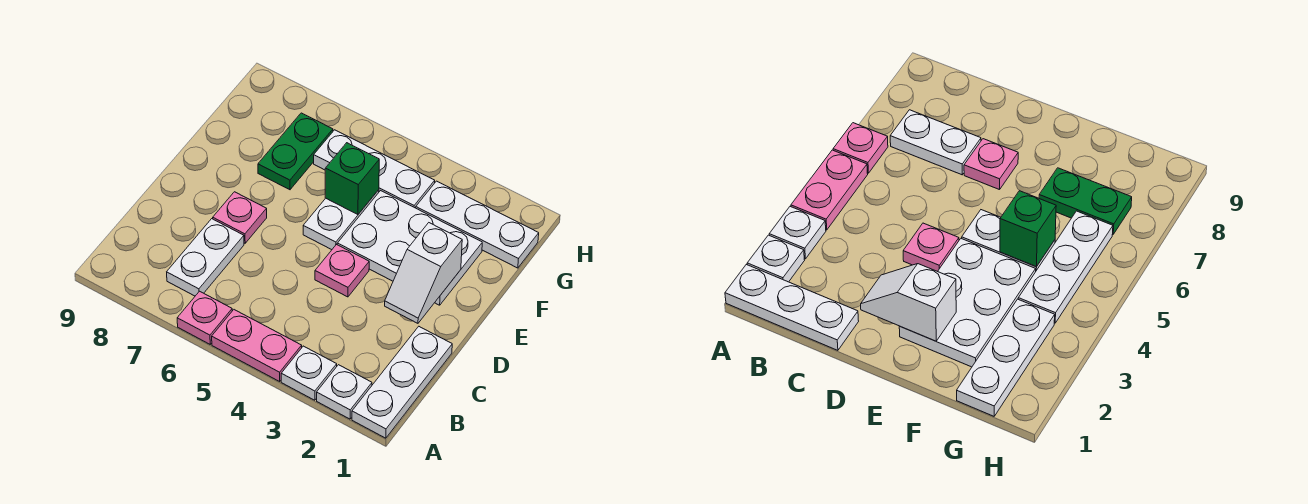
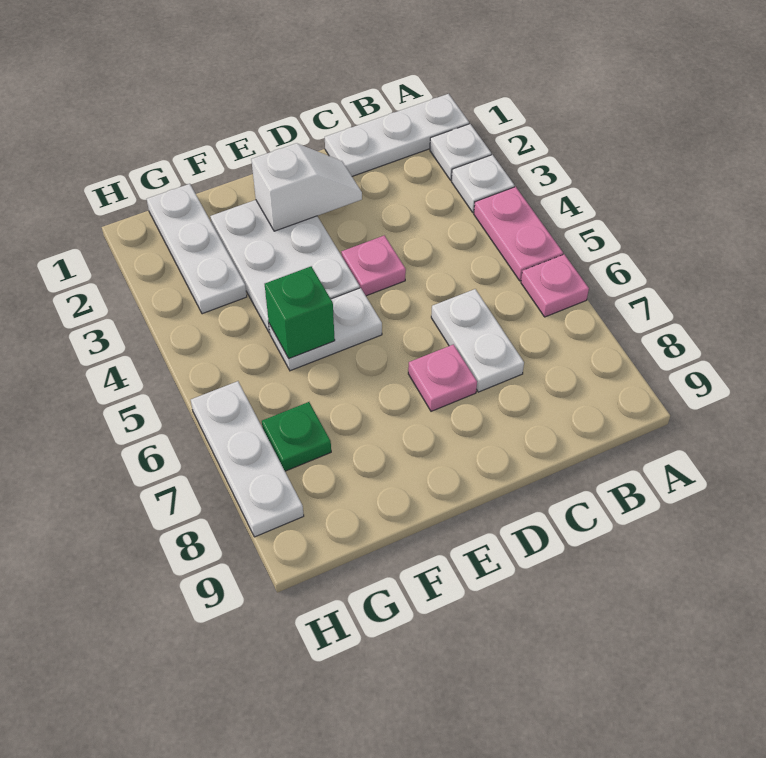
white 1x2 plate [167,219,244,296] -> white 1x2 plate turned to [431,289,524,392]
green 1x2 plate [258,113,333,190] -> green 1x1 plate [262,402,331,471]
white 1x3 plate [314,130,435,208] -> white 1x3 plate moved to [191,381,304,537]

